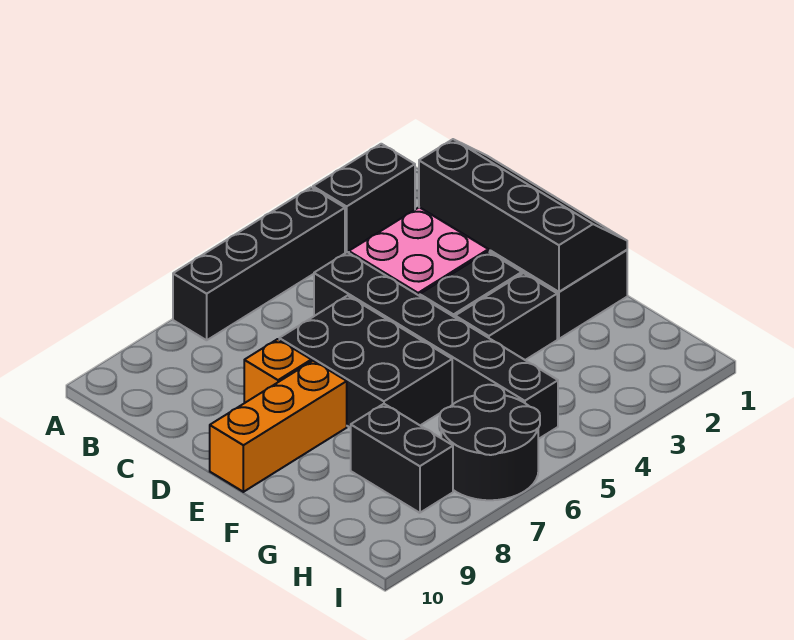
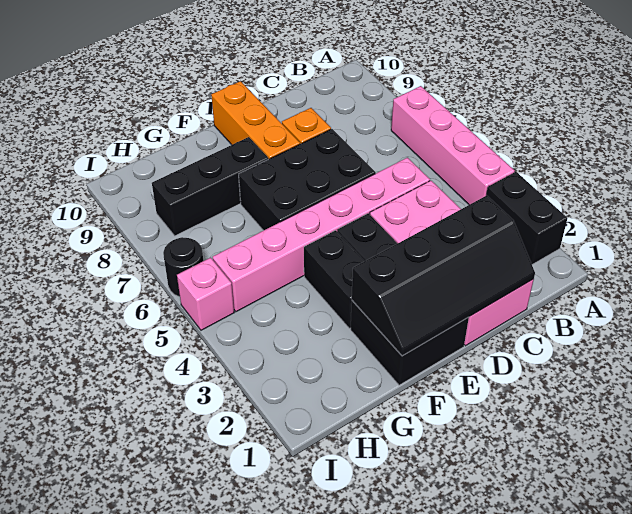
black 1x4 brick [173,187,345,340] -> pink 1x4 brick [391,86,515,205]
black 1x6 brick [314,252,558,439] -> pink 1x6 brick [213,158,430,312]
black 1x2 brick [351,404,453,513] -> black 1x3 brick [152,137,268,236]
black 2x2 round brick [440,385,540,500] -> black 1x1 round brick [163,237,203,297]
none -> pink 1x1 brick [177,258,234,330]

